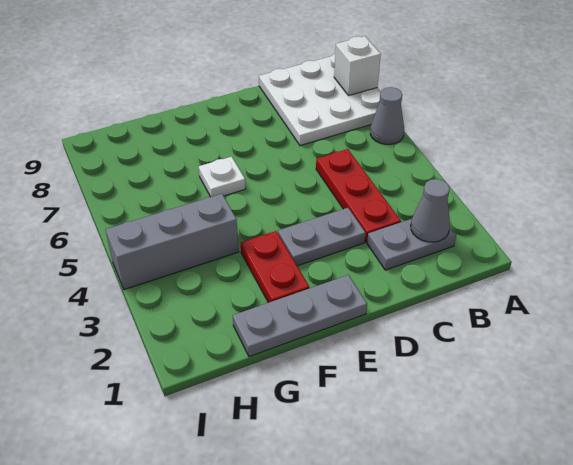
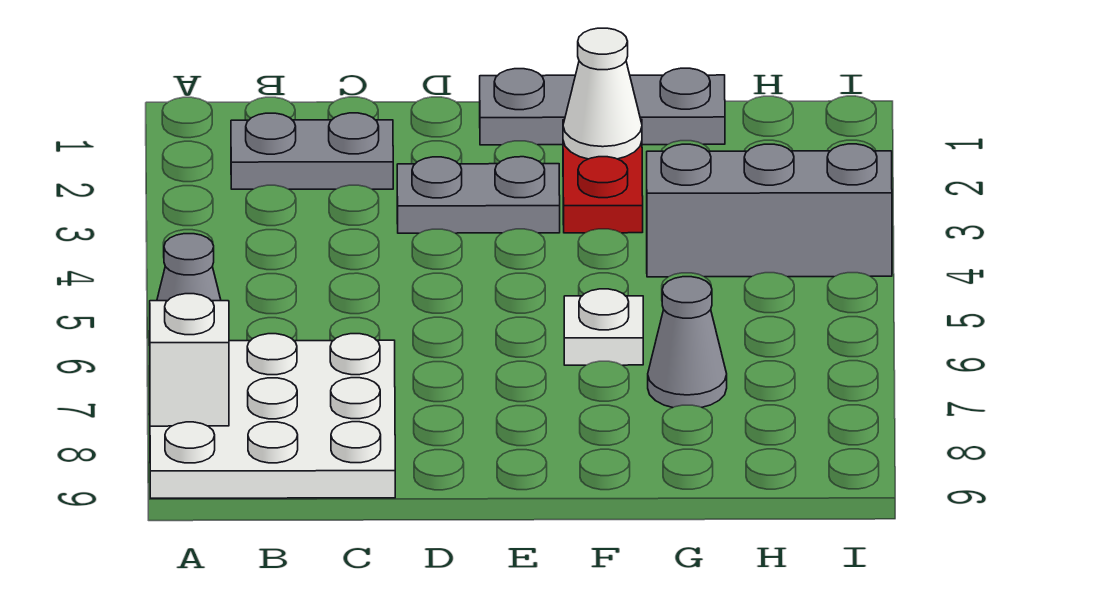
grey 1x1 cone [411,179,450,242] -> grey 1x1 cone moved to [648,277,727,407]
red 1x3 plate [316,149,401,242] -> none
none -> white 1x1 cone [563,28,642,159]

